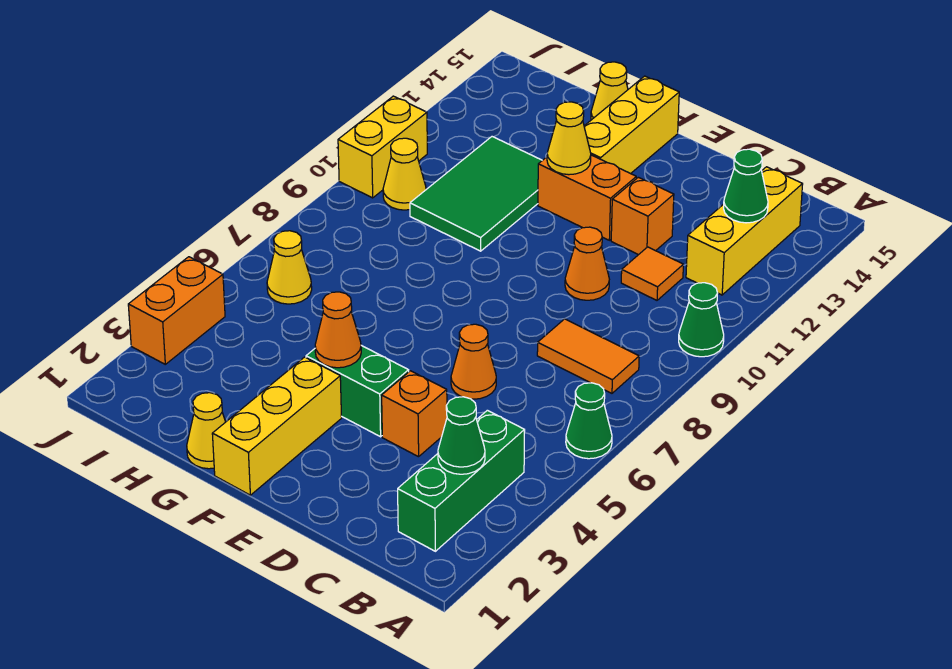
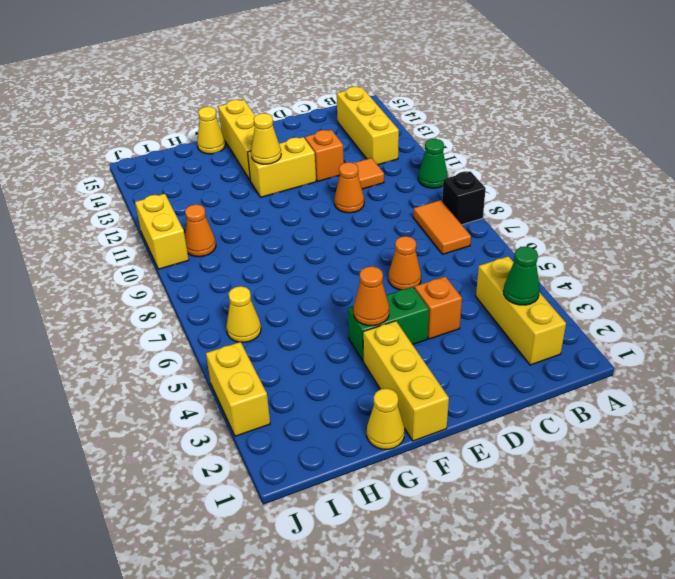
green 1x1 cone [566,383,612,459] -> none
none -> black 1x1 brick [442,171,486,225]
green 1x3 brick [398,410,525,551] -> yellow 1x3 brick [476,256,566,365]
orange 1x2 tile [537,319,639,393] -> orange 1x2 tile turned to [413,200,471,254]
green 1x1 cone [724,149,768,223] -> none
orange 1x2 brick [538,155,636,240] -> yellow 1x2 brick [248,137,316,197]
green 2x3 tile [410,137,542,251] -> none
yellow 1x1 cone [383,138,426,210] -> orange 1x1 cone [185,204,216,257]
orange 1x2 brick [128,257,225,364] -> yellow 1x2 brick [206,342,270,436]

